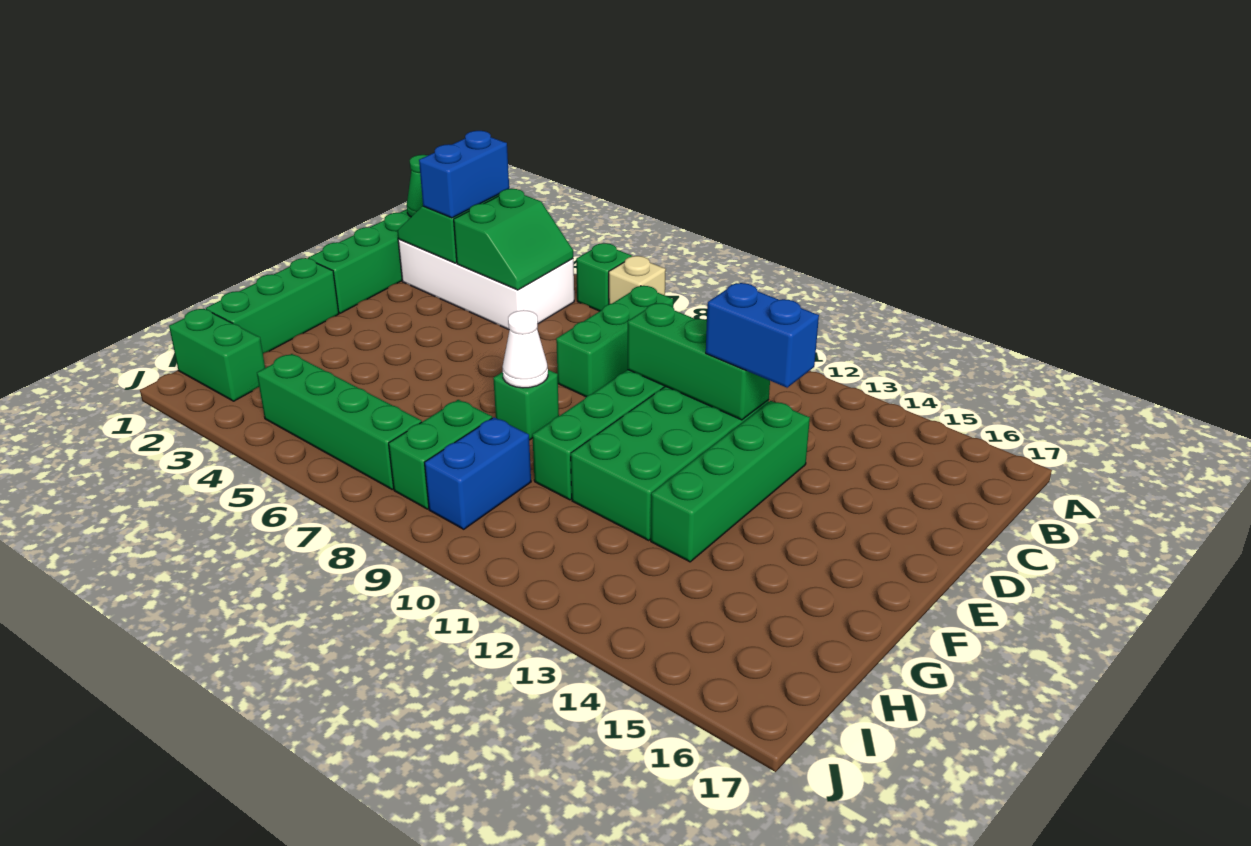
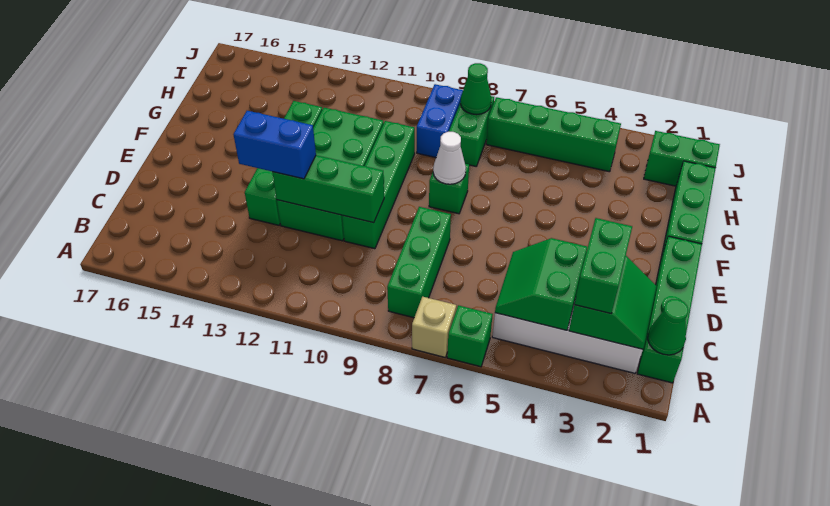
blue 1x2 brick [419,131,509,218] -> green 1x2 brick [574,218,632,313]
none -> green 1x1 cone [461,63,491,115]

